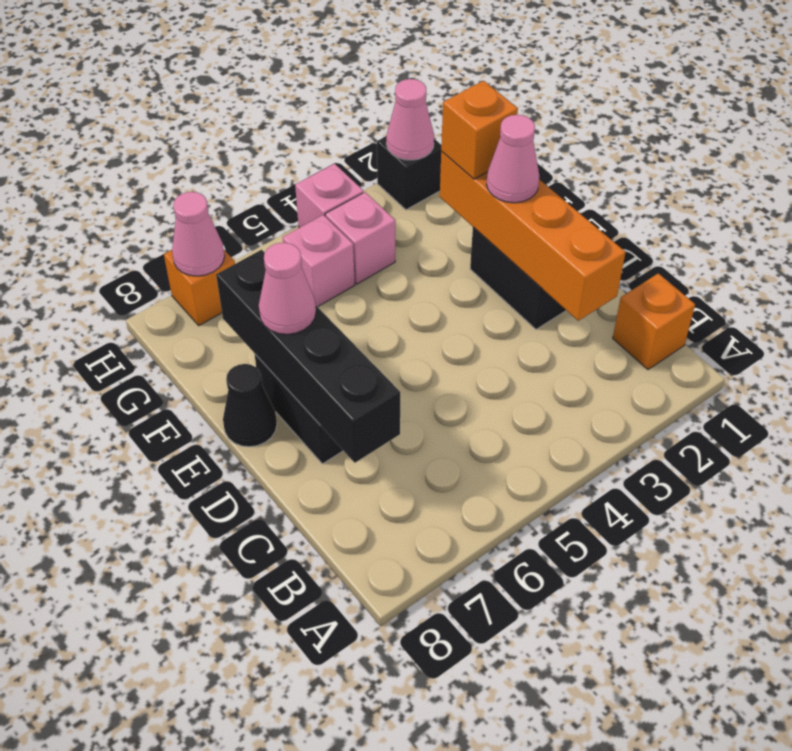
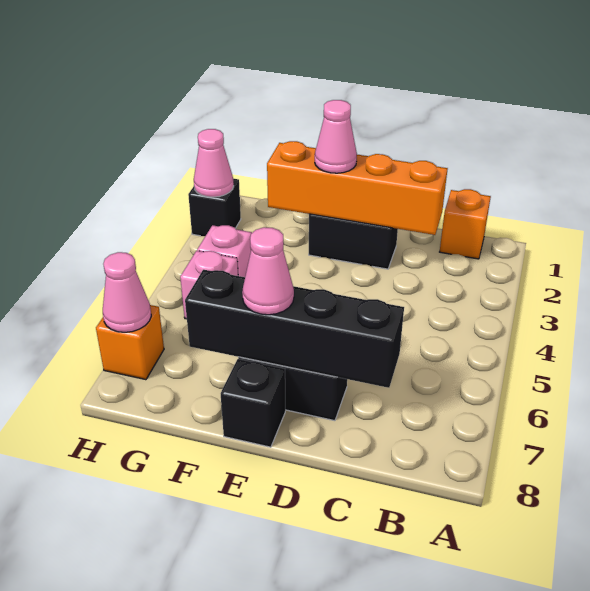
black 1x1 cone [223,364,277,447] -> black 1x1 brick [221,359,285,447]
orange 1x1 brick [441,81,518,179] -> none
pink 1x1 brick [295,164,364,228] -> none

